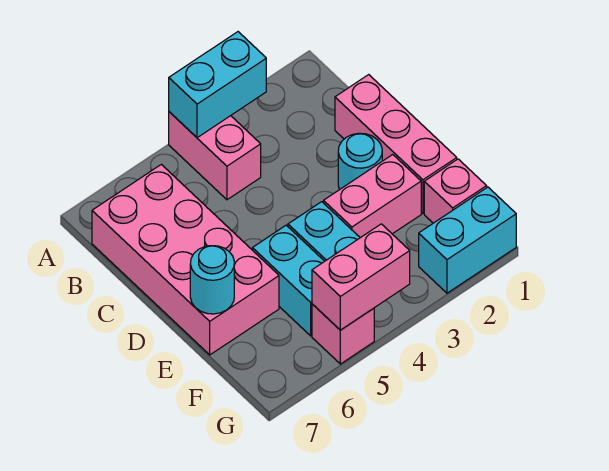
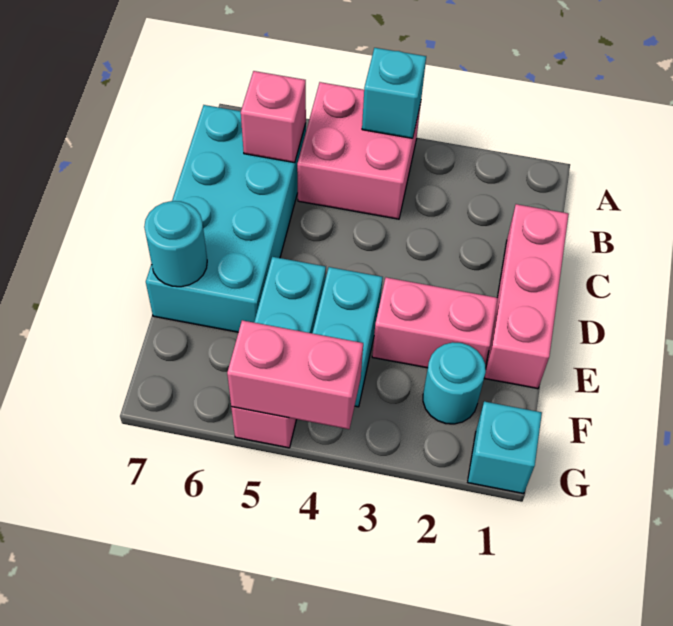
cyan 1x2 brick [169,32,266,138] -> cyan 1x1 brick [362,48,426,138]
pink 1x2 brick [169,112,261,200] -> pink 2x2 brick [297,82,421,219]
pink 2x4 brick [92,164,279,355] -> cyan 2x4 brick [146,105,306,332]
cyan 1x1 round brick [338,133,382,190] -> cyan 1x1 round brick moved to [423,342,486,424]
pink 1x1 brick [424,159,487,223] -> pink 1x1 brick moved to [241,71,306,163]
cyan 1x2 brick [419,187,516,293] -> cyan 1x1 brick [468,401,542,494]

